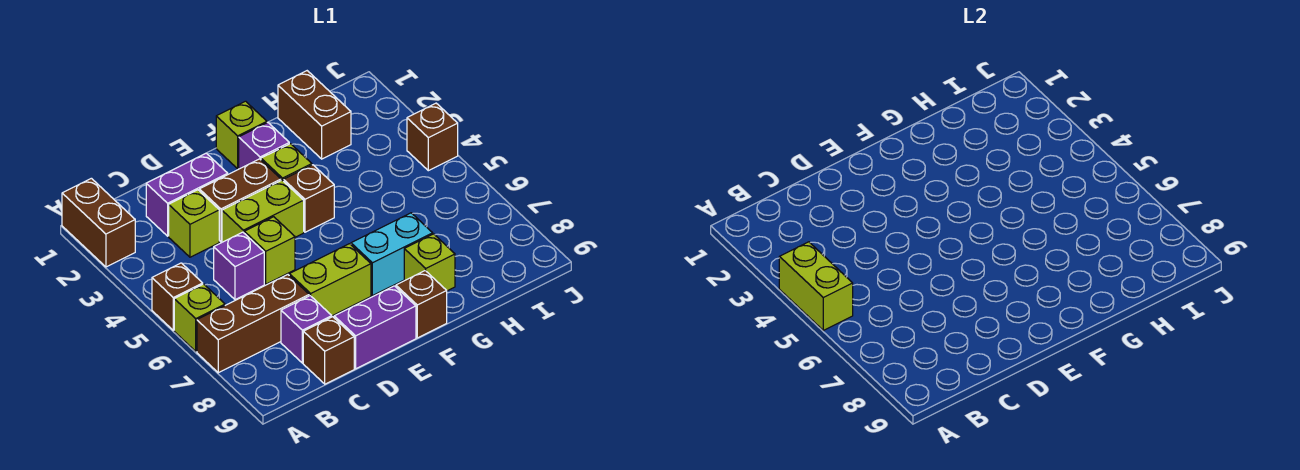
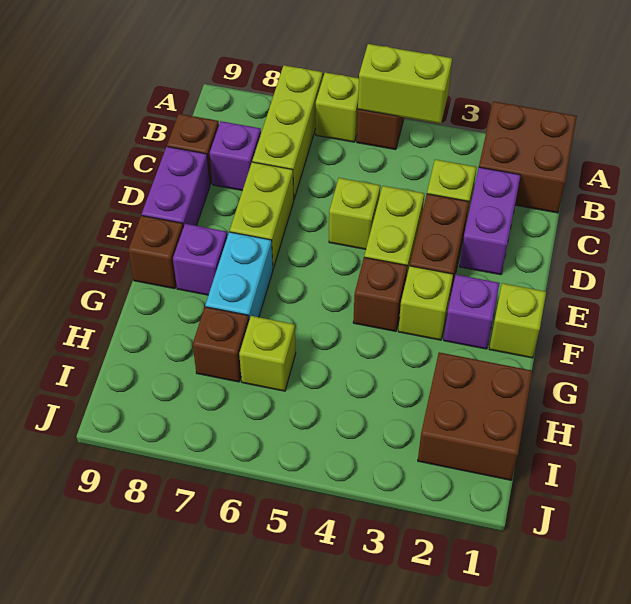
brown 1x2 brick [62,178,135,267] -> brown 2x2 brick [479,101,577,213]
brown 1x3 brick [197,275,309,373] -> lime 1x3 brick [252,65,323,199]
purple 1x1 brick [214,232,264,300] -> purple 1x1 brick moved to [173,224,227,295]
lime 1x1 brick [404,234,455,291] -> lime 1x1 brick moved to [239,316,296,391]
brown 1x2 brick [278,71,351,159] -> brown 2x2 brick [418,352,532,480]
brown 1x1 brick [407,103,458,171] -> brown 1x1 brick moved to [193,307,249,382]

